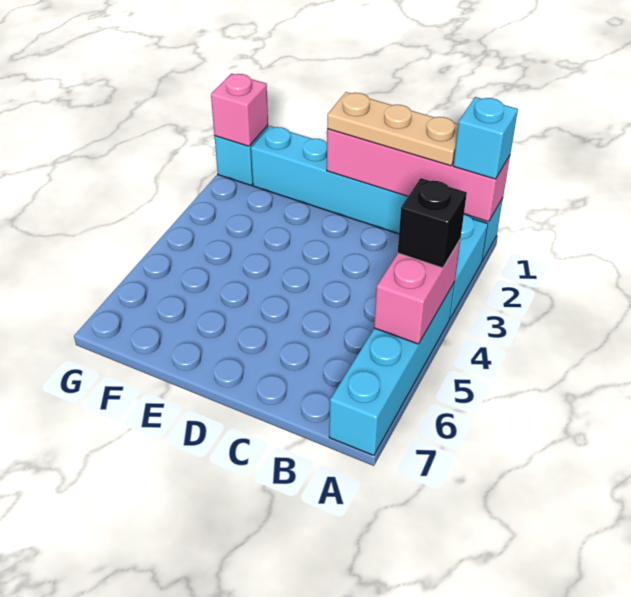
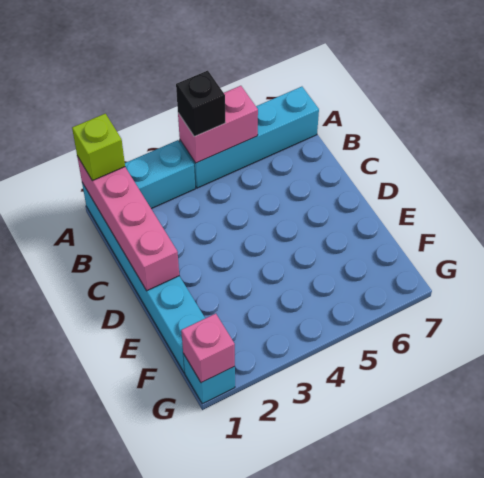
cyan 1x1 brick [453,97,518,179] -> lime 1x1 brick [72,114,125,181]
tan 1x3 plate [327,92,458,166] -> none

